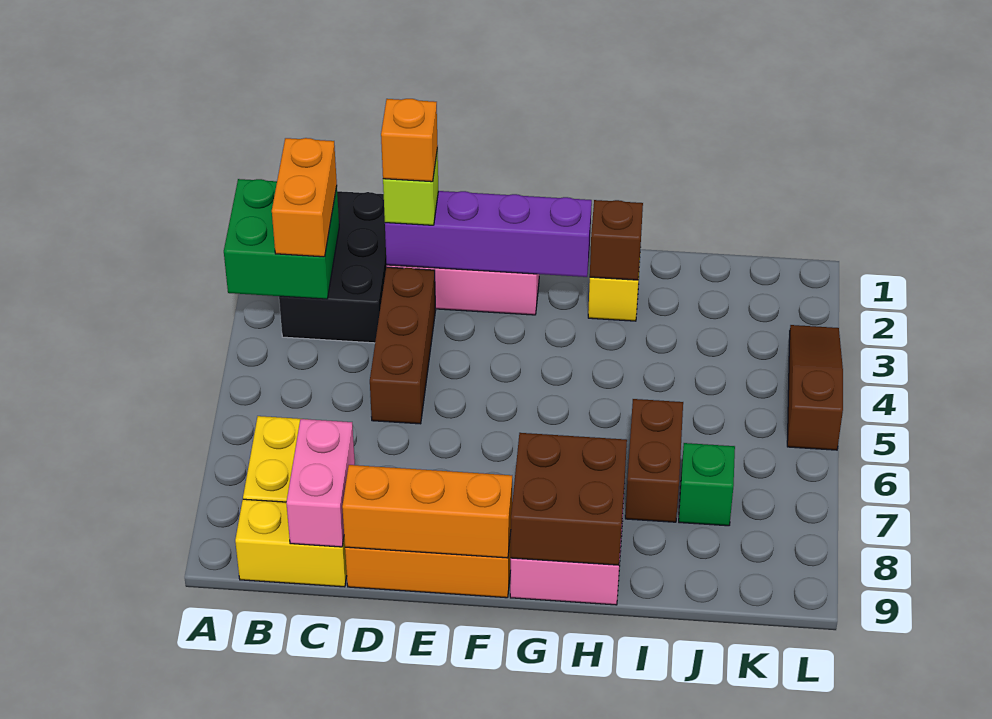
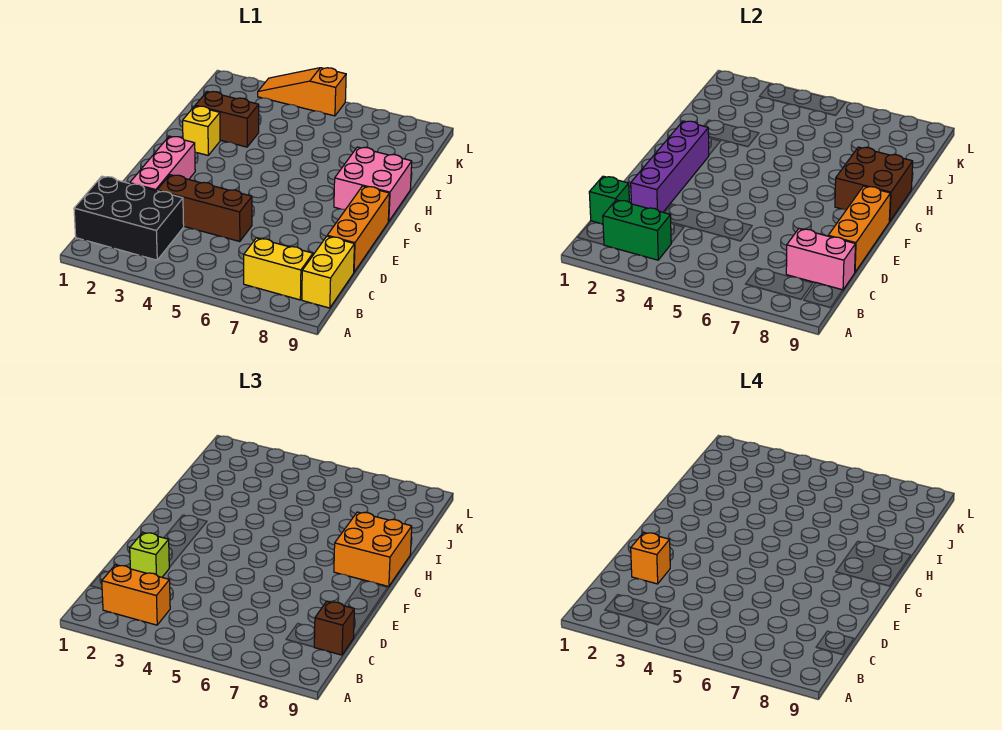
green 2x2 brick [224,179,339,299] -> green 1x2 brick [603,200,671,260]
none -> orange 2x2 brick [334,512,412,587]
brown 1x1 brick [590,200,643,280] -> brown 1x1 brick moved to [314,601,354,655]
brown 1x2 brick [625,399,683,522] -> brown 1x2 brick moved to [195,91,259,147]
green 1x1 brick [679,443,735,526] -> green 1x1 brick moved to [589,176,629,224]
brown 1x3 slope [787,325,843,450] -> orange 1x3 slope [258,68,346,116]

